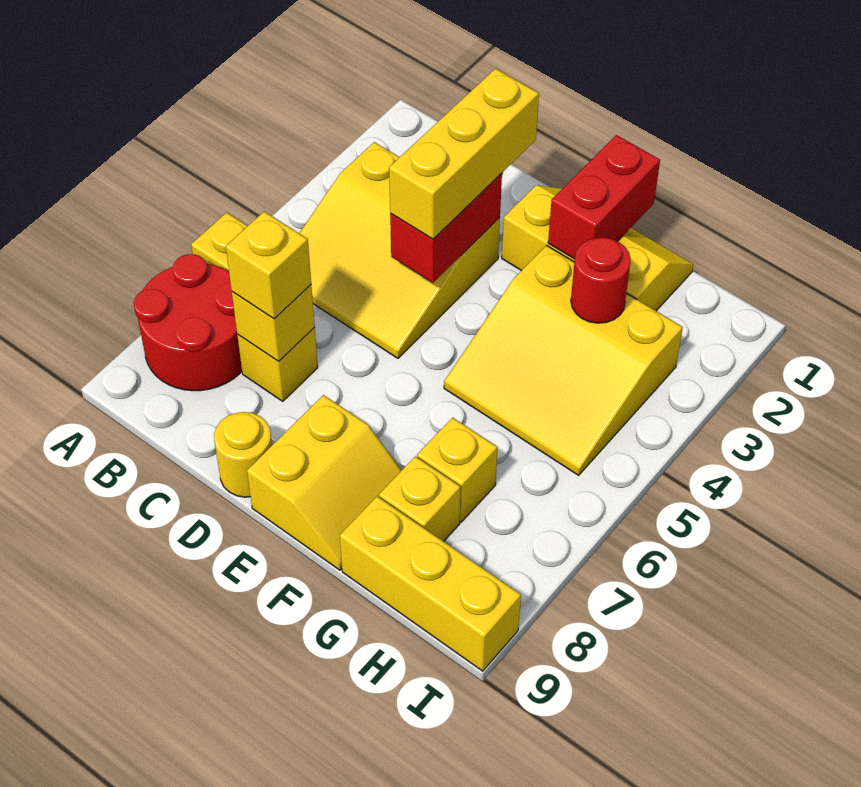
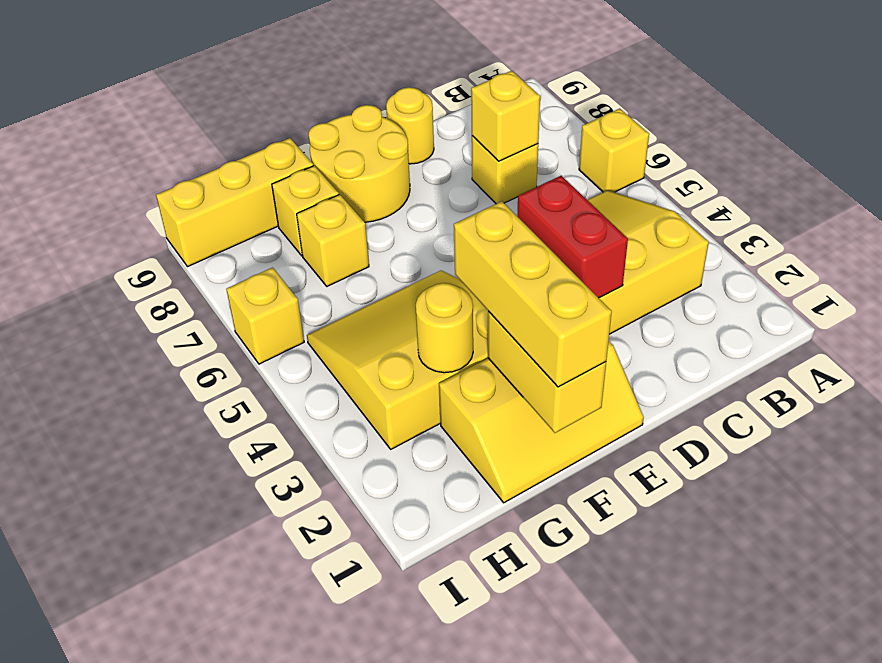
red 2x2 round brick [134,254,242,391] -> none
yellow 1x1 brick [226,211,311,319] -> yellow 1x1 brick moved to [226,268,304,364]
yellow 1x3 brick [389,68,539,239] -> yellow 1x3 brick moved to [454,201,612,387]
yellow 2x2 slope [247,395,402,570] -> yellow 2x2 round brick [309,105,410,222]
red 1x2 brick [548,135,660,259] -> yellow 1x2 brick [488,311,606,433]
red 1x1 round brick [571,237,631,323] -> yellow 1x1 round brick [416,283,473,373]

